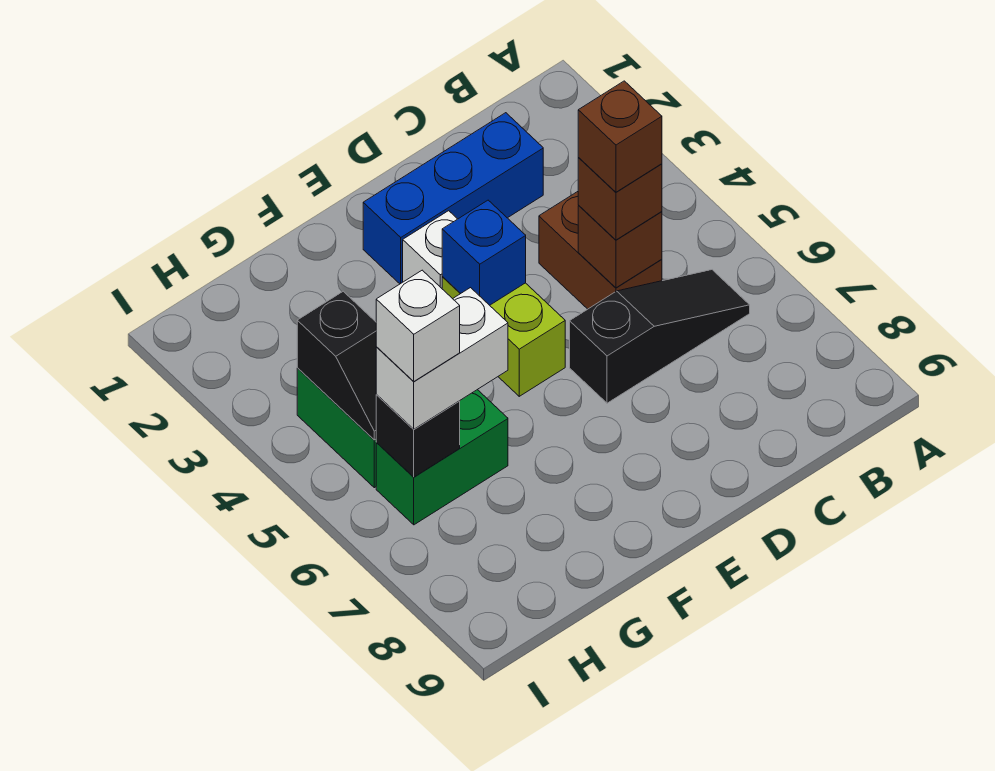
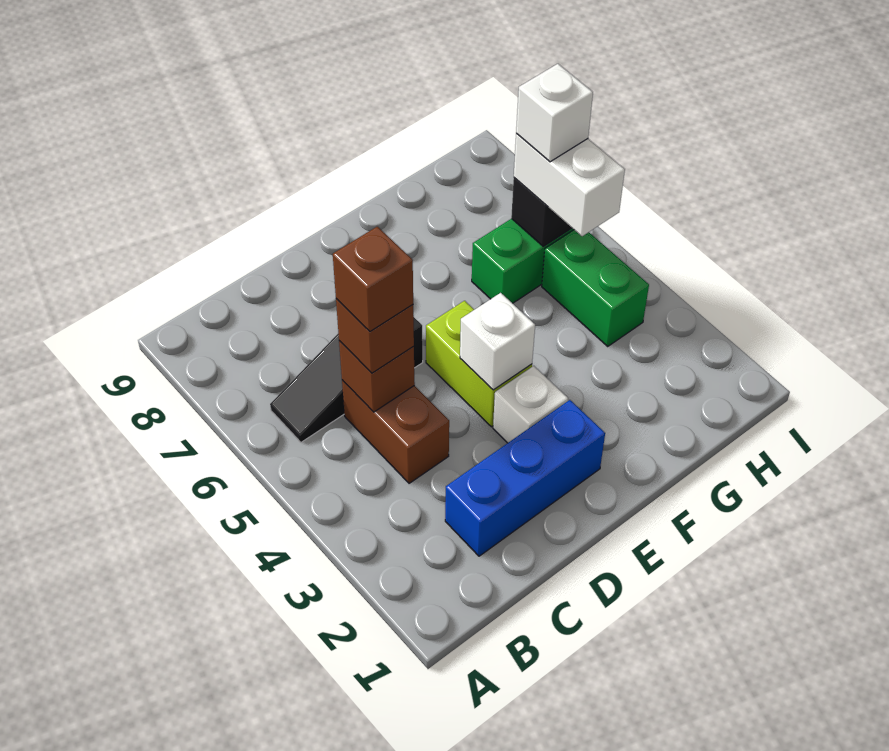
blue 1x1 brick [442,200,526,305] -> white 1x1 brick [460,293,535,390]
white 1x2 brick [376,288,508,429] -> white 1x2 brick turned to [514,133,625,236]
black 1x2 slope [297,291,376,440] -> none

